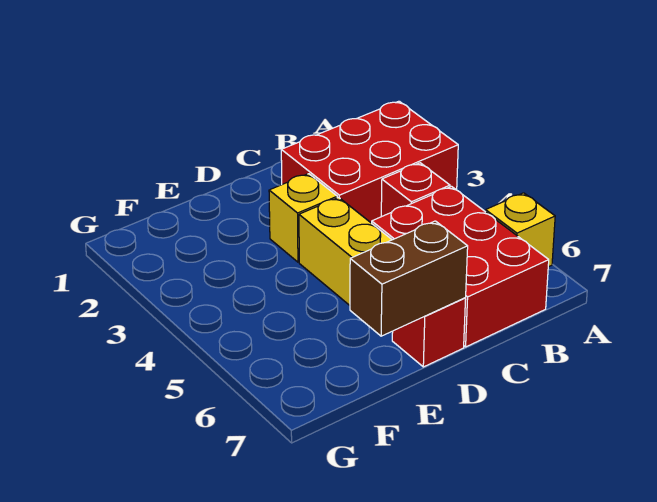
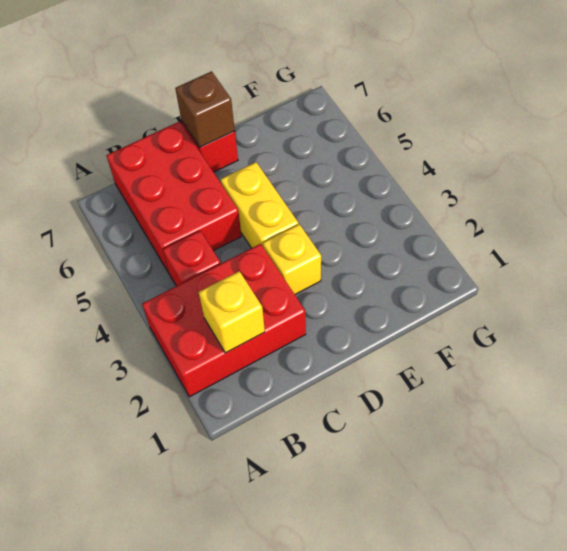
yellow 1x1 brick [486,193,555,267] -> yellow 1x1 brick moved to [199,271,265,353]
brown 1x2 brick [350,221,468,336] -> brown 1x1 brick [175,71,235,147]

